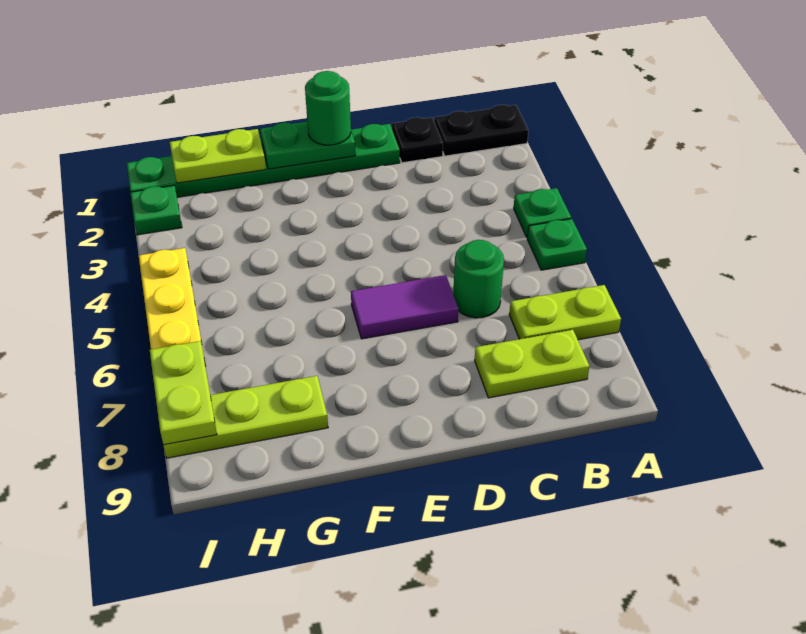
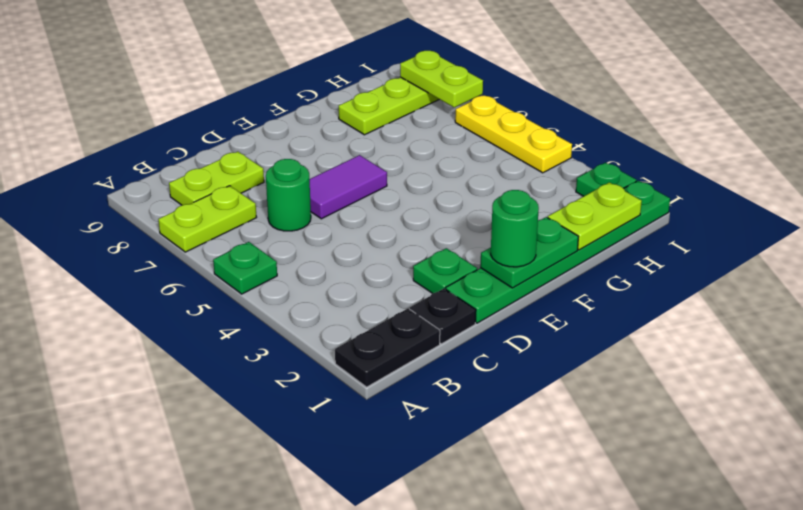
green 1x1 plate [514,188,571,238] -> green 1x1 plate moved to [413,248,477,294]

